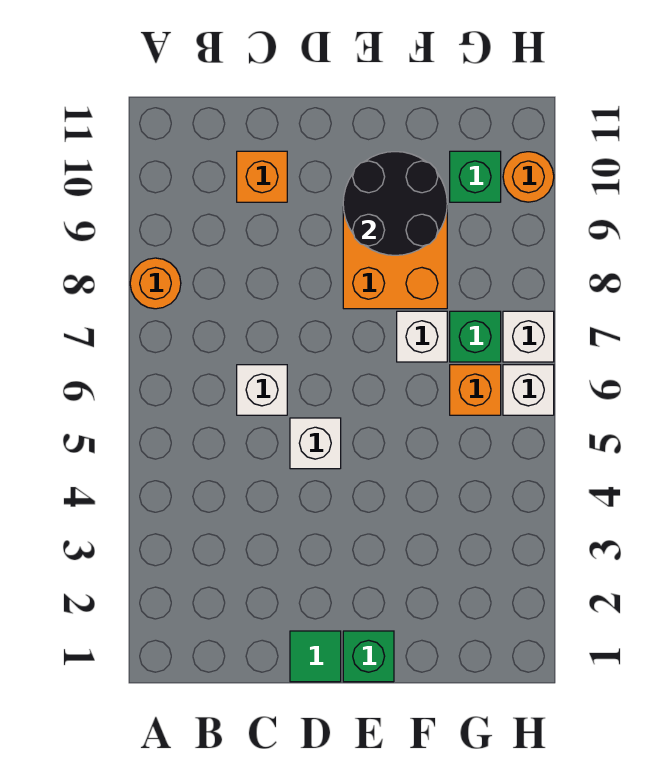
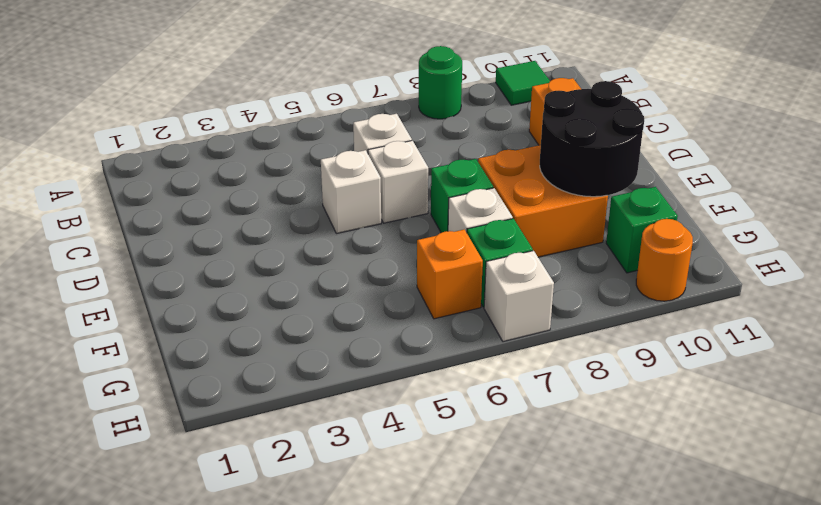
orange 1x1 round brick [130,258,181,309] -> green 1x1 round brick [419,46,462,119]
green 1x1 tile [290,631,341,682] -> green 1x1 tile moved to [496,61,550,105]
green 1x1 brick [343,631,394,682] -> green 1x1 brick moved to [431,159,493,233]
white 1x1 brick [503,365,554,415] -> white 1x1 brick moved to [368,141,428,223]

